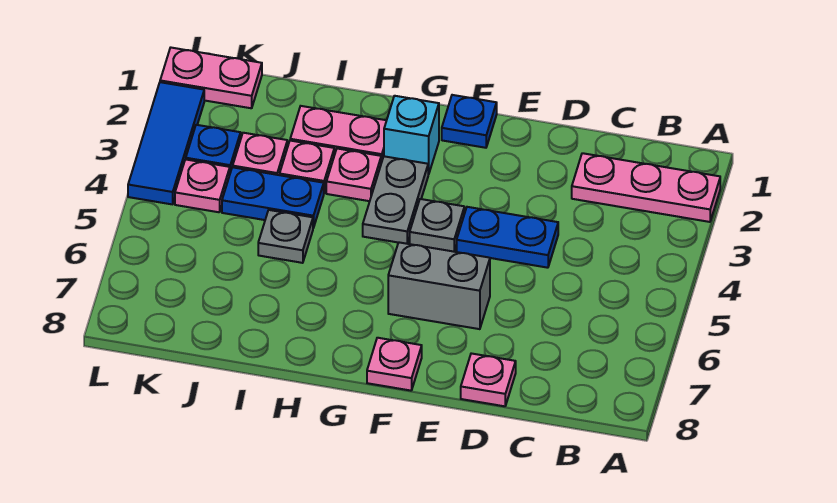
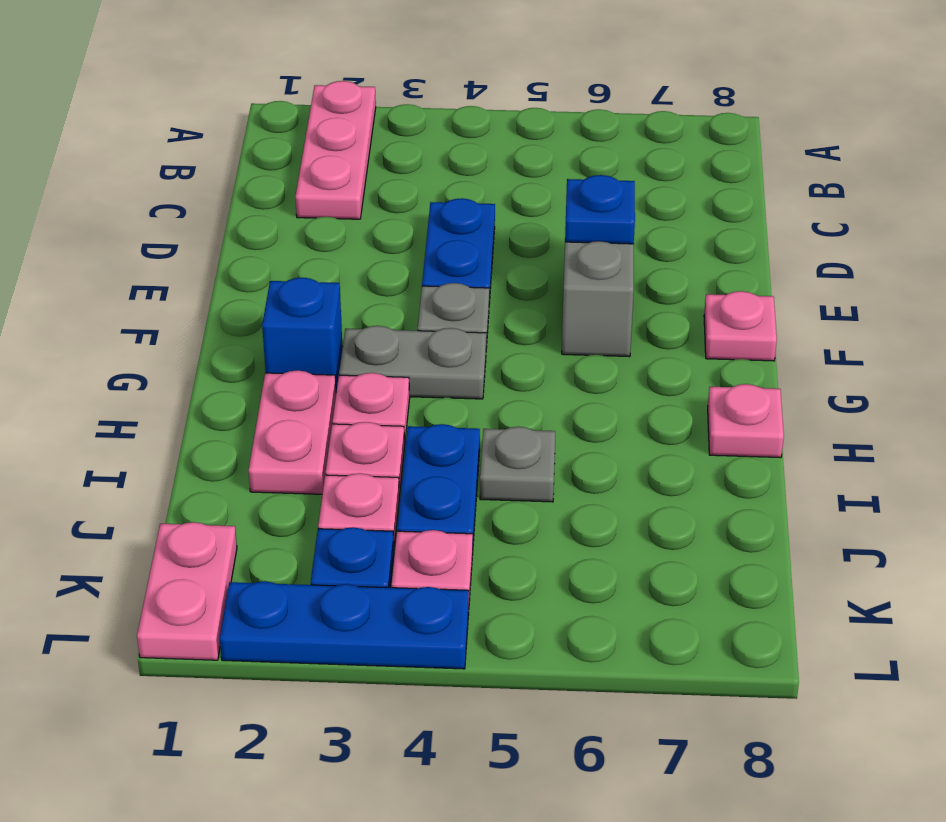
pink 1x1 plate [461,353,516,406] -> pink 1x1 plate moved to [708,384,784,458]
blue 1x1 plate [442,95,497,148] -> blue 1x1 plate moved to [565,175,635,244]
cyan 1x1 brick [384,96,439,174] -> blue 1x1 brick [262,278,343,392]
blue 1x3 tile [128,82,204,204] -> blue 1x3 plate [220,581,469,669]

